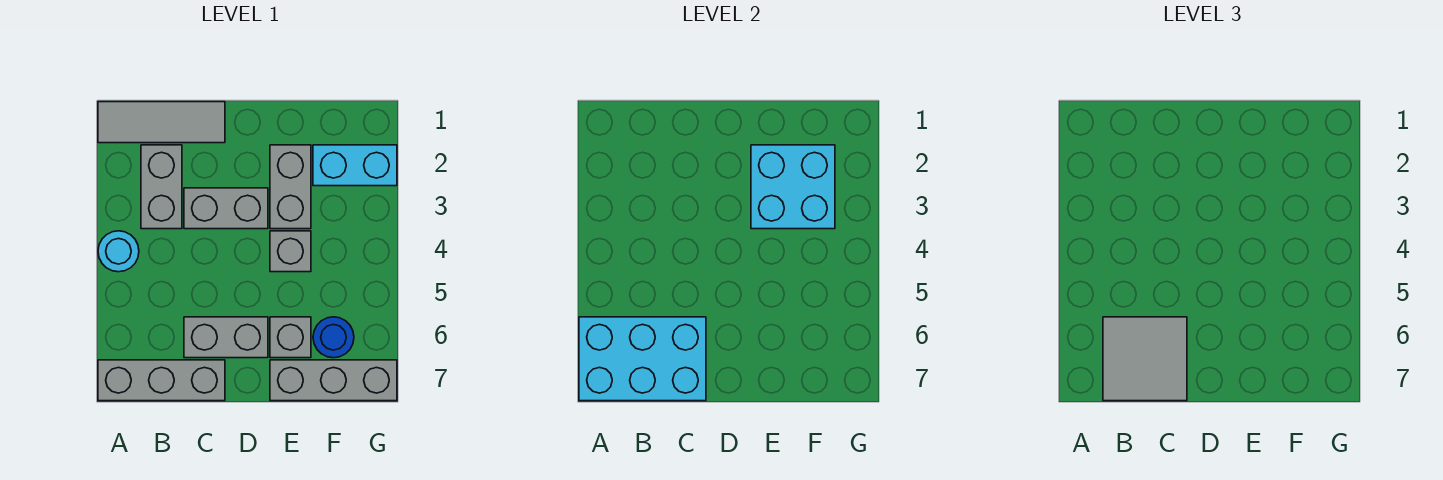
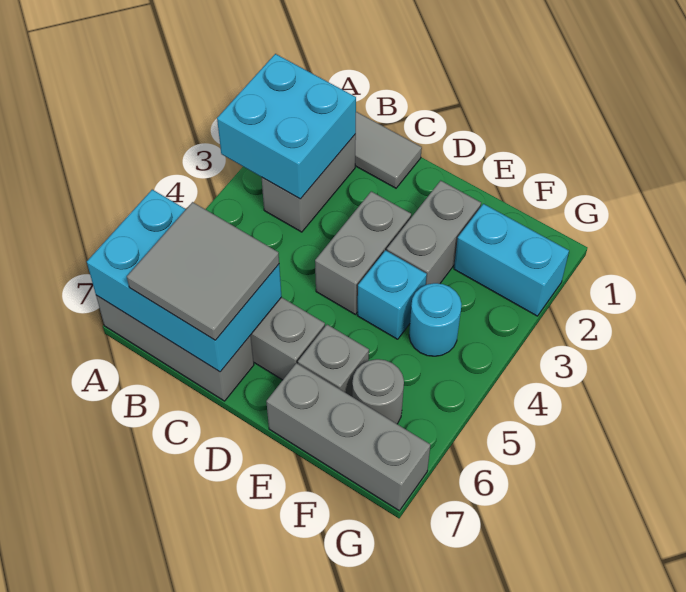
cyan 1x1 round brick [98,231,139,272] -> cyan 1x1 round brick moved to [409,283,462,356]
grey 1x2 brick [184,188,268,229] -> grey 1x2 brick turned to [315,191,411,314]
cyan 2x2 brick [751,145,835,229] -> cyan 2x2 brick moved to [217,54,356,199]
grey 1x1 brick [270,231,311,272] -> cyan 1x1 brick [357,250,427,339]
blue 1x1 round brick [313,317,354,358] -> grey 1x1 round brick [352,359,404,424]

